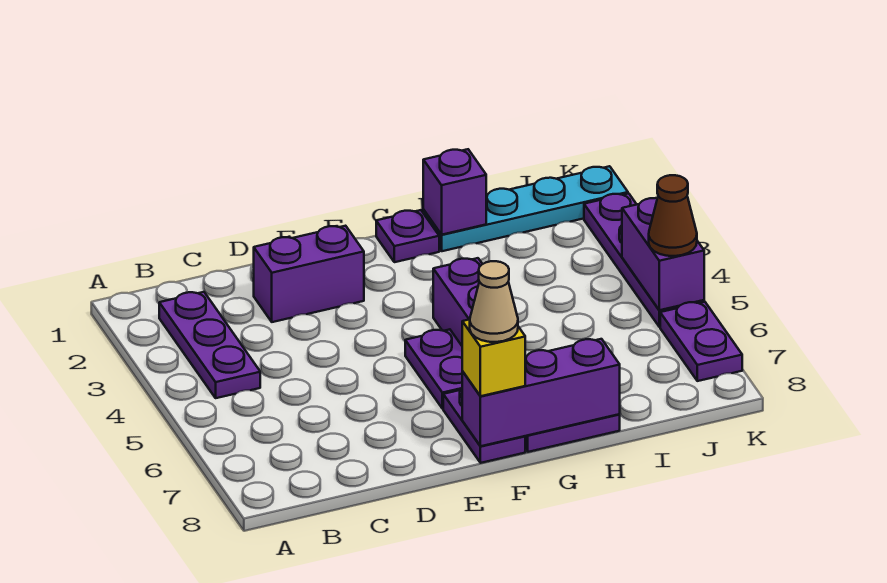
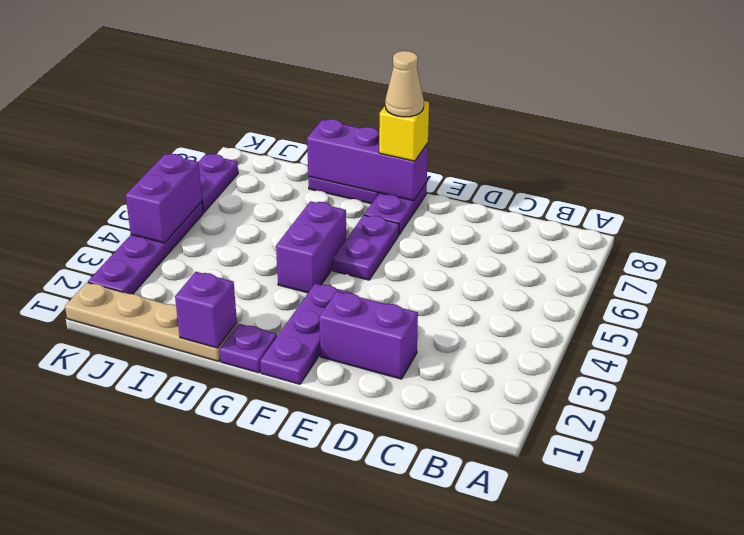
purple 1x3 plate [159,292,260,398] -> purple 1x3 plate moved to [260,283,351,384]
cyan 1x4 plate [423,166,628,251] -> tan 1x4 plate [65,283,237,361]
brown 1x1 cone [649,175,697,256] -> none

